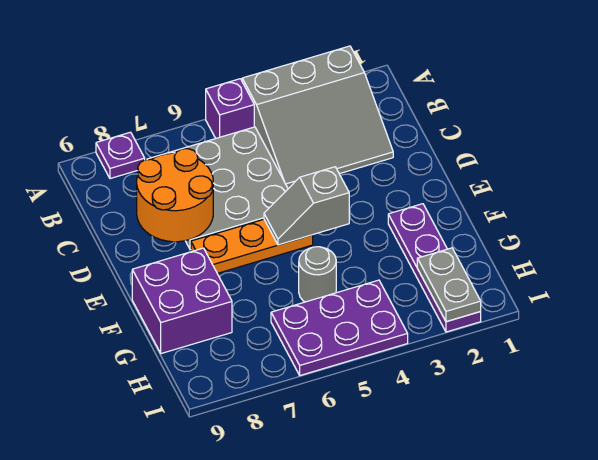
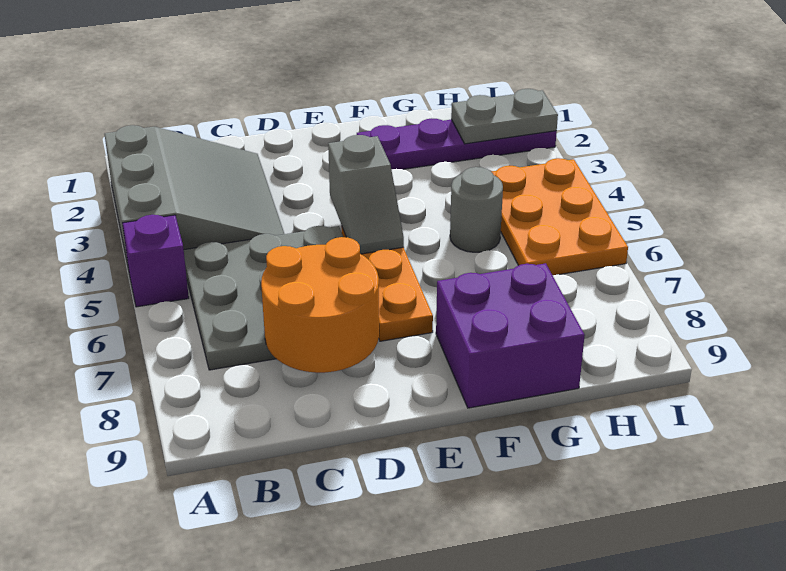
purple 1x1 plate [96,132,145,179] -> none
purple 2x3 plate [271,280,408,375] -> orange 2x3 plate [491,158,628,275]

